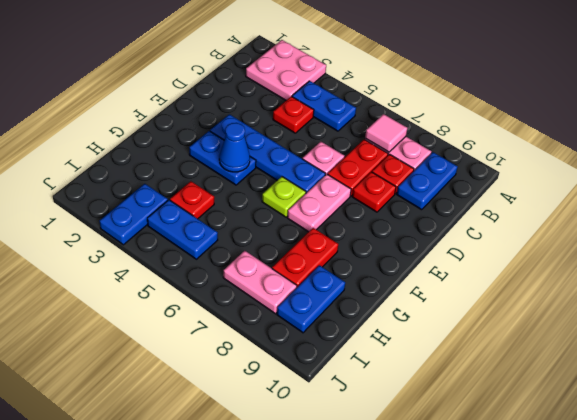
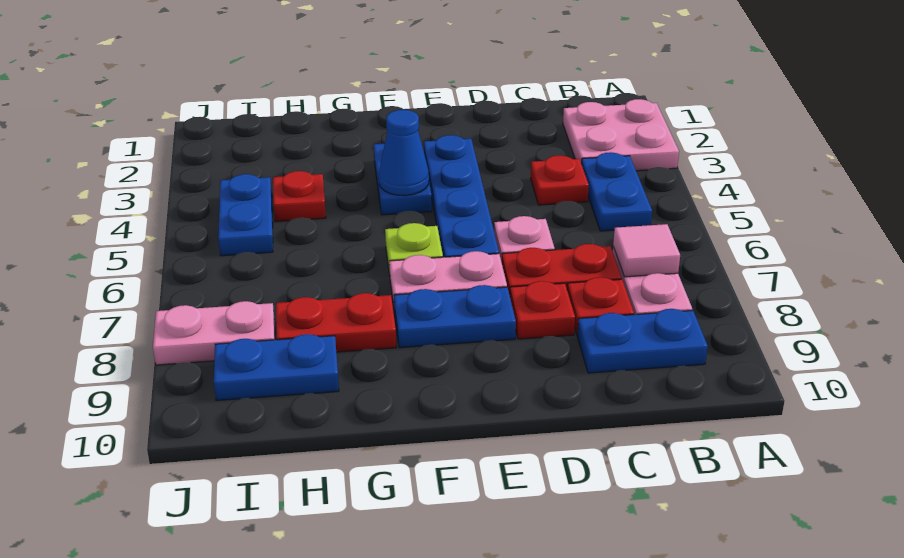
blue 1x2 plate [100,184,168,245] -> blue 1x2 plate moved to [394,285,516,348]
pink 1x2 plate [223,251,297,314] -> pink 1x2 plate turned to [153,301,275,365]

